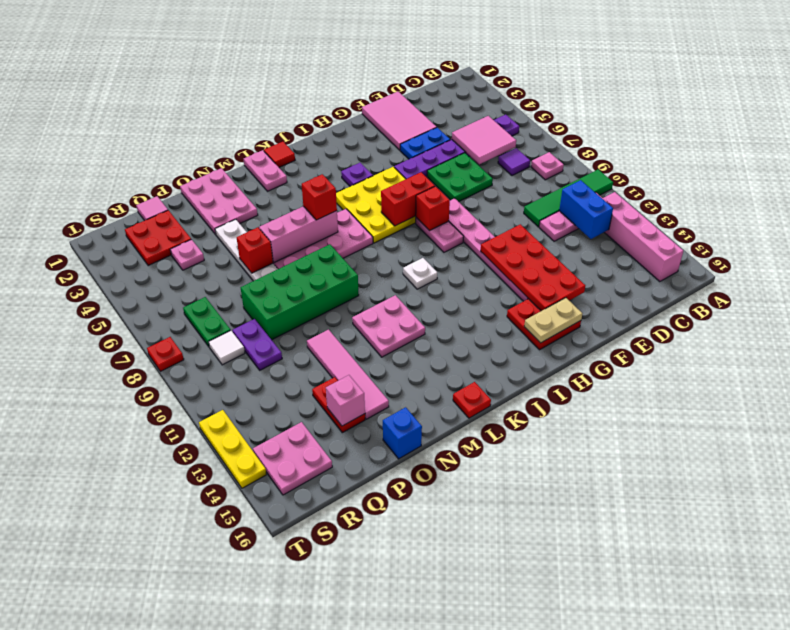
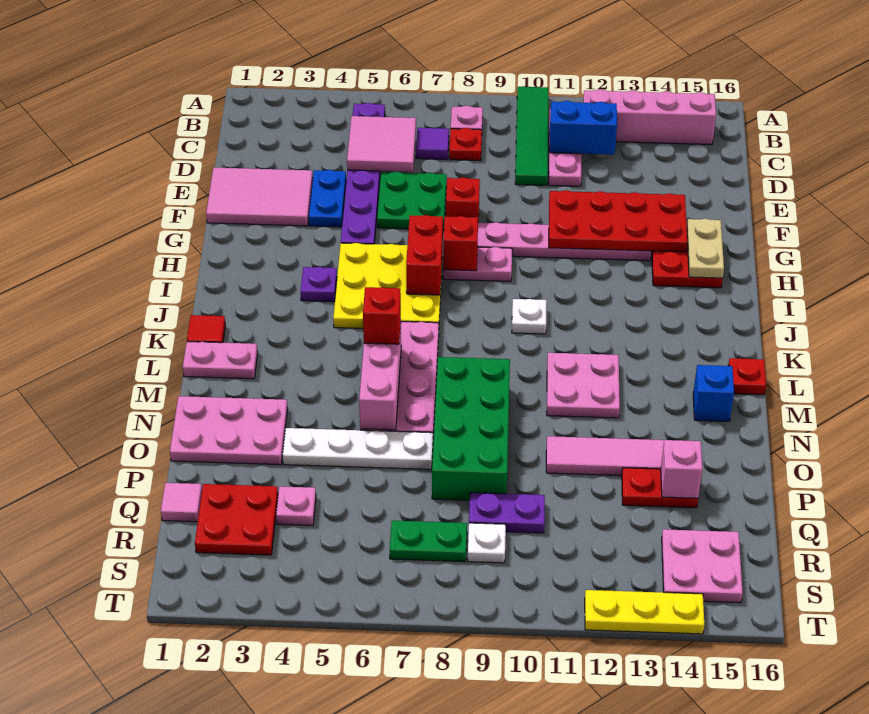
red 1x1 brick [237,227,273,273] -> red 1x1 brick moved to [446,177,480,222]
blue 1x1 brick [383,407,422,459] -> blue 1x1 brick moved to [693,365,734,421]
white 1x1 tile [209,331,245,365] -> white 1x1 plate [468,523,506,563]
red 1x1 plate [147,337,184,371] -> red 1x1 plate moved to [449,128,482,161]

